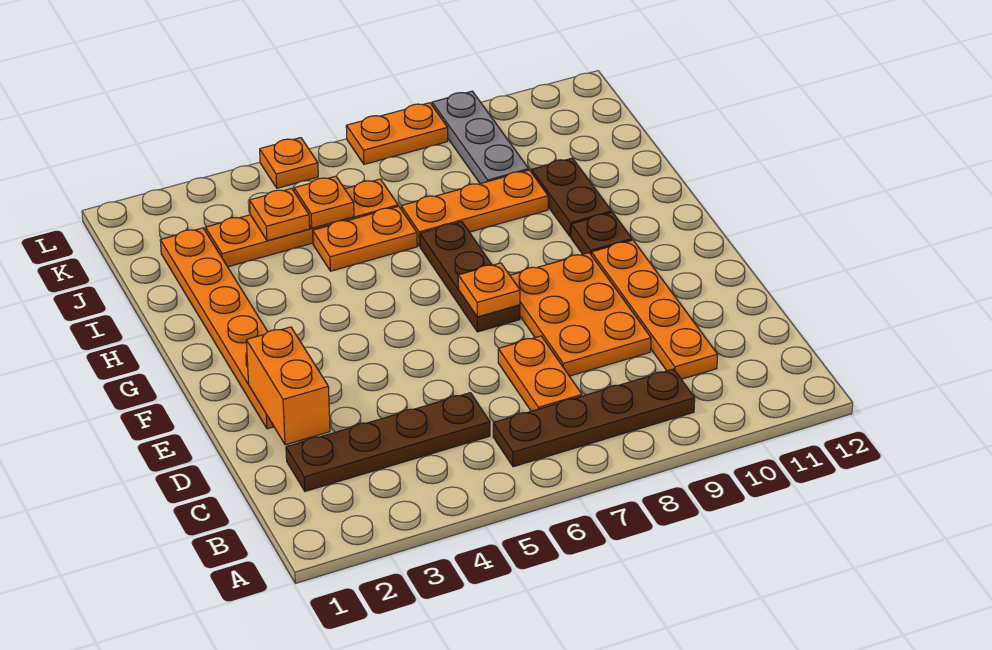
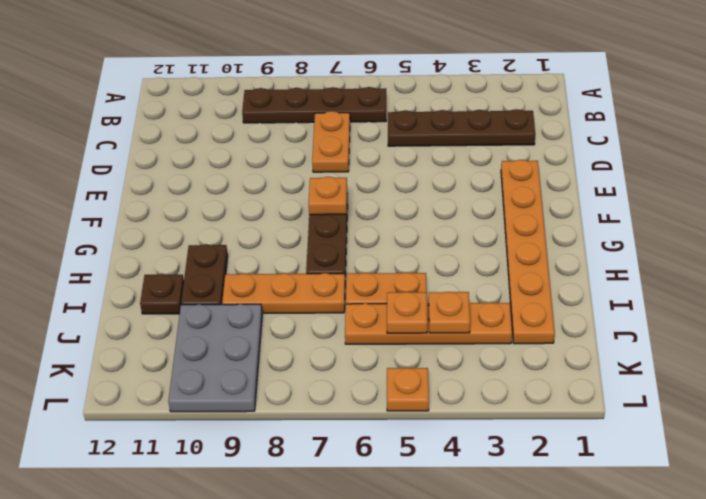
orange 1x4 plate [591,240,718,379] -> none
orange 1x2 brick [246,327,330,445] -> none
orange 2x3 plate [510,253,651,376] -> none
brown 1x1 plate [571,212,632,254] -> brown 1x1 plate moved to [140,274,184,314]
grey 1x3 plate [432,91,529,184] -> grey 2x3 plate [168,304,262,412]
orange 1x2 plate [346,103,448,164] -> none

